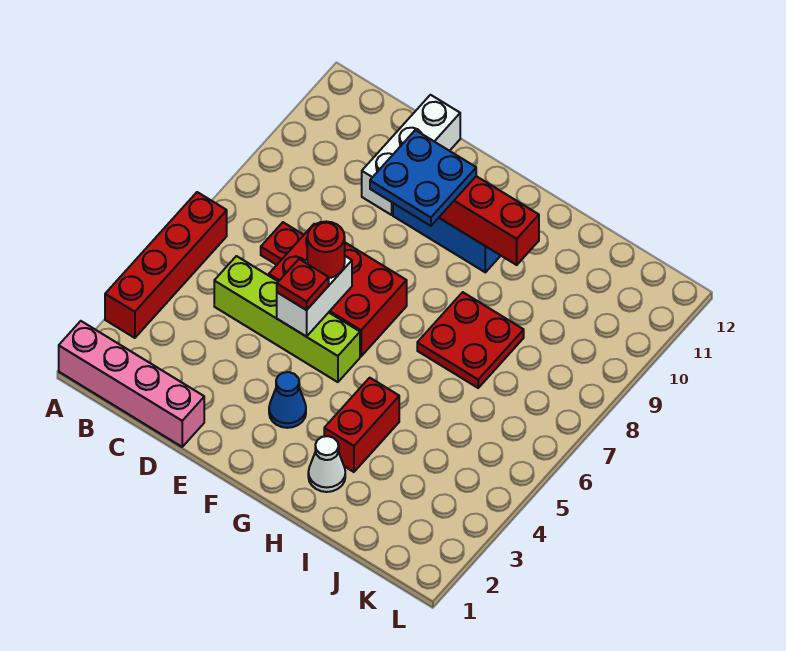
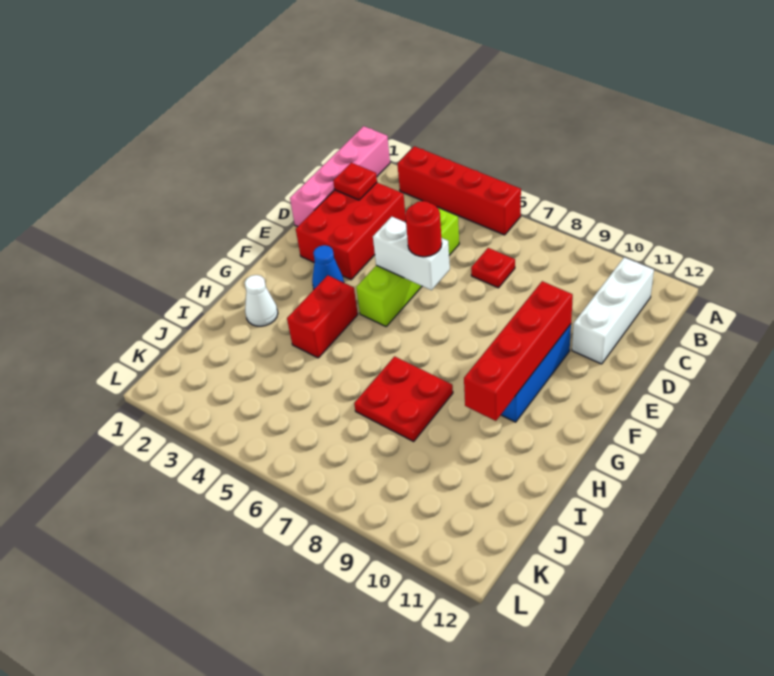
red 2x3 brick [269,224,407,356] -> red 2x3 brick moved to [296,183,406,280]
white 1x3 brick [362,95,460,215] -> white 1x3 brick turned to [572,257,654,364]
red 1x1 plate [277,259,329,310] -> red 1x1 plate moved to [333,163,377,200]
blue 2x2 plate [370,130,476,226] -> none
red 1x2 brick [324,378,399,472] -> red 1x2 brick turned to [287,275,358,358]

